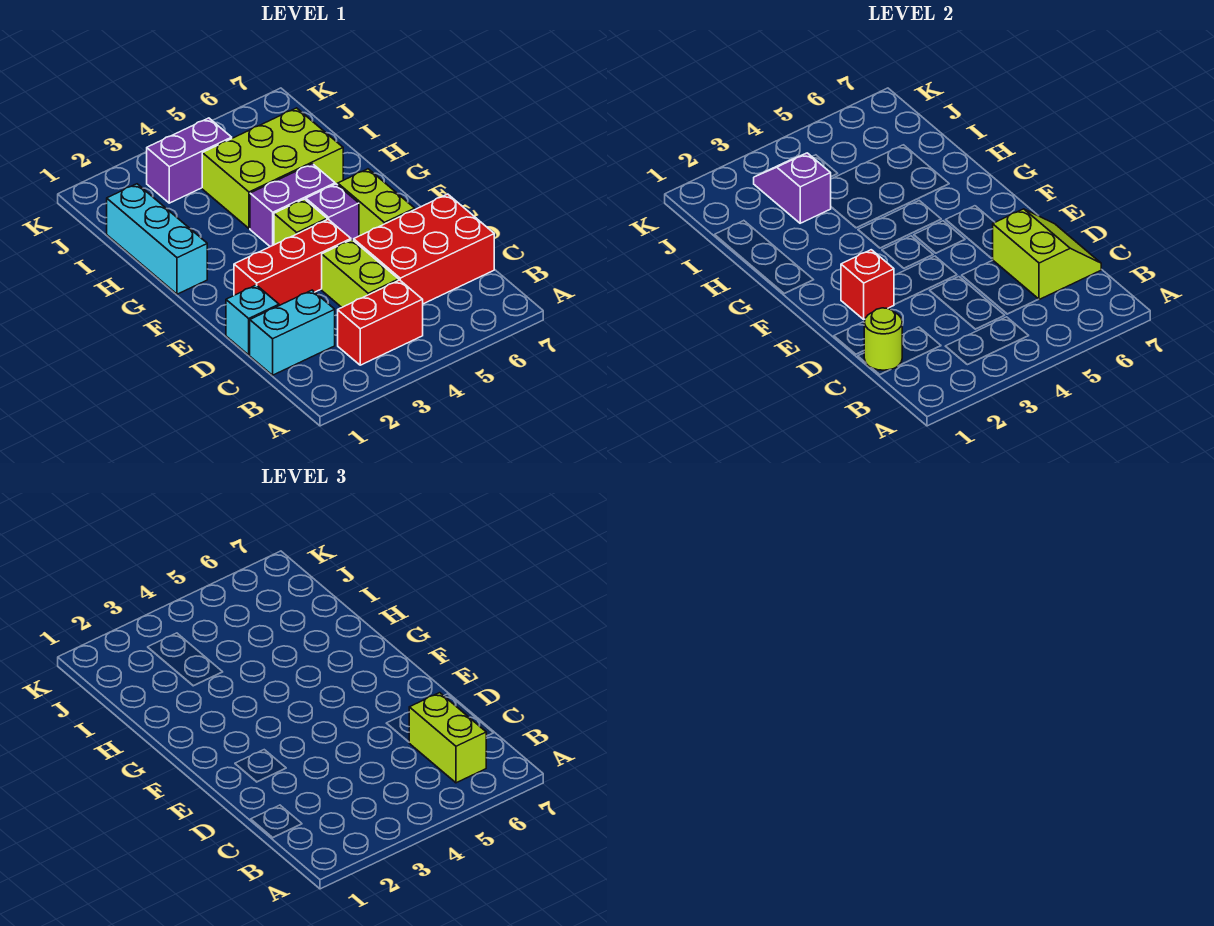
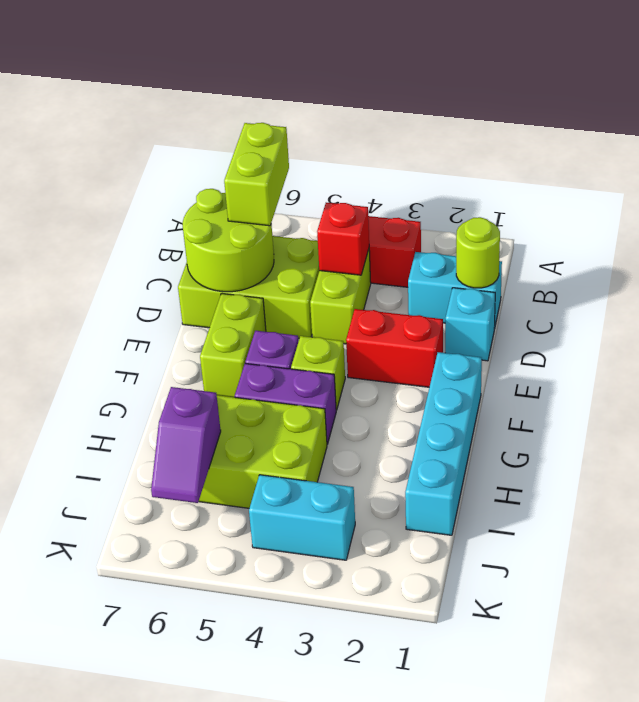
red 2x3 brick [354,194,494,304] -> lime 2x3 brick [178,236,319,338]
lime 2x2 slope [993,209,1101,300] -> lime 2x2 round brick [183,189,274,292]
red 1x3 brick [234,219,351,306] -> red 1x2 brick [346,309,443,387]
red 1x1 brick [841,250,894,319] -> red 1x1 brick moved to [317,203,369,275]
cyan 1x3 brick [107,184,207,294] -> cyan 1x4 brick [405,352,482,535]
purple 1x2 slope [754,153,831,223] -> purple 1x2 slope moved to [151,387,221,503]
purple 1x2 brick [147,118,232,203] -> cyan 1x2 brick [249,475,355,560]

